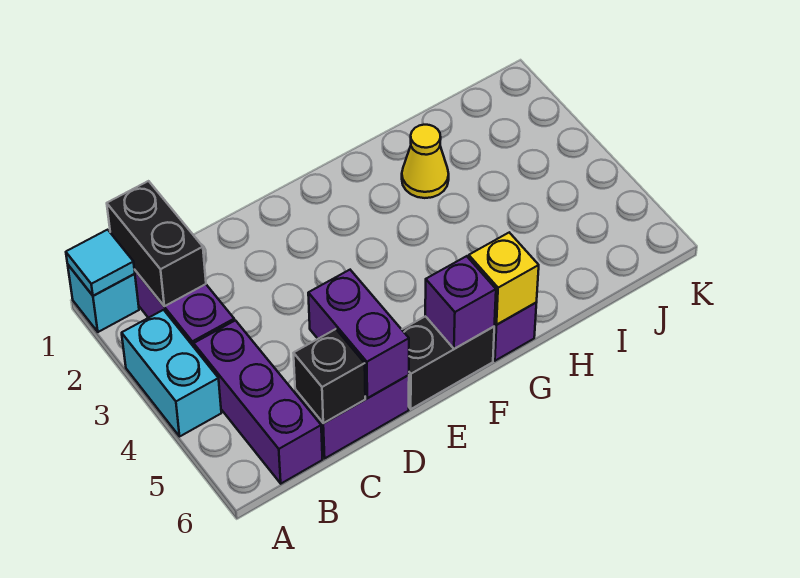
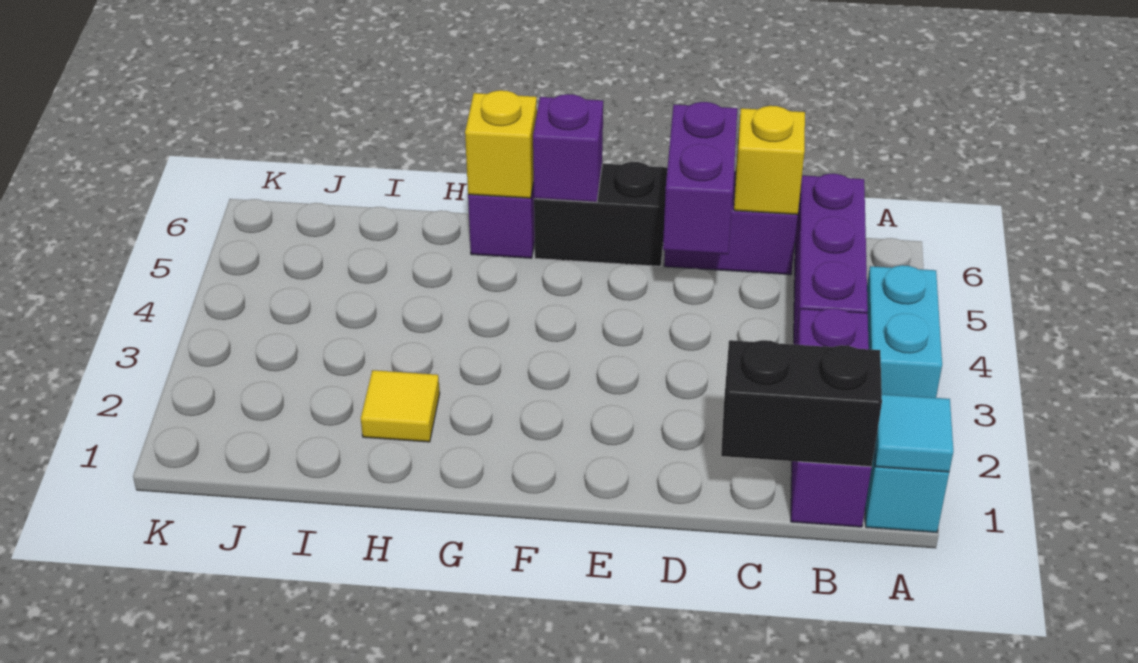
black 1x2 brick [107,181,206,306] -> black 1x2 brick turned to [721,340,882,467]
black 1x1 brick [294,329,365,423] -> yellow 1x1 brick [734,106,805,215]
yellow 1x1 cone [402,125,449,198] -> yellow 1x1 tile [361,370,440,442]

